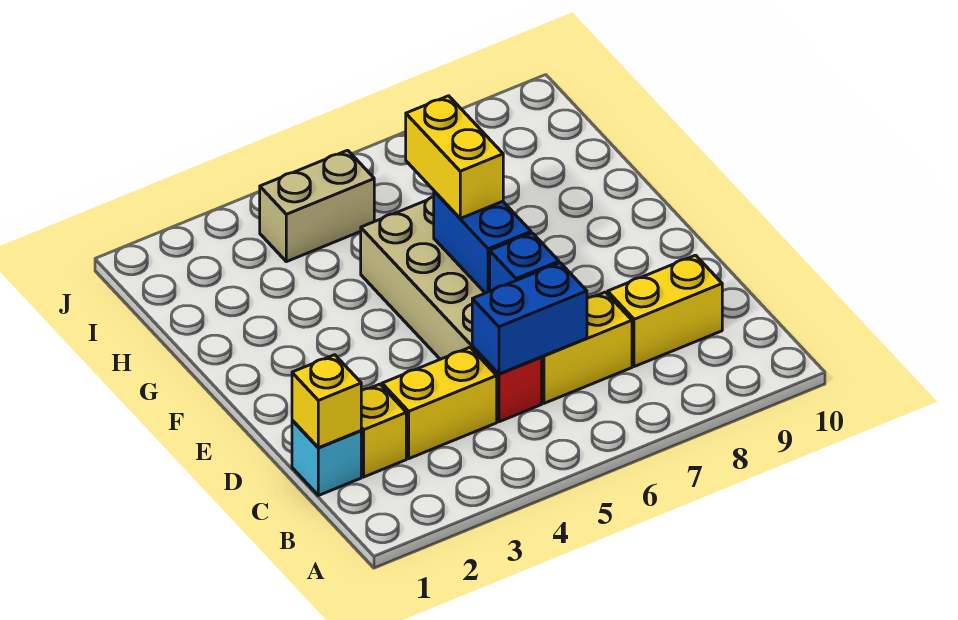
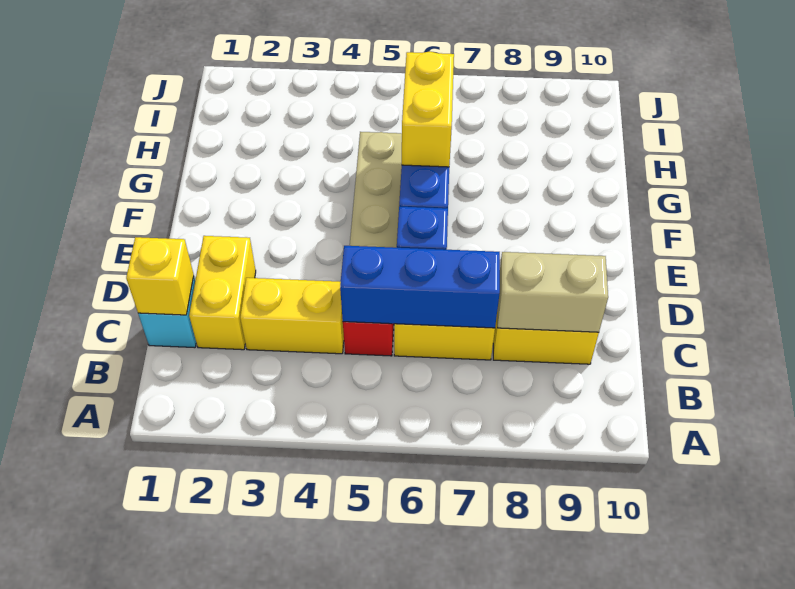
yellow 1x1 brick [361,384,406,477] -> yellow 1x2 brick [189,236,256,350]
blue 1x2 brick [472,263,587,374] -> blue 1x3 brick [340,246,500,328]
tan 1x2 brick [260,150,374,262] -> tan 1x2 brick moved to [498,252,608,332]

